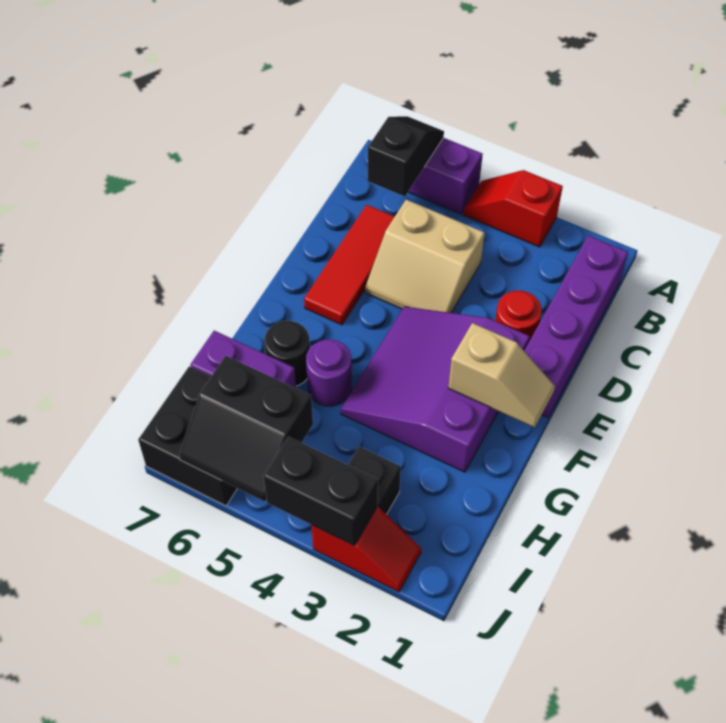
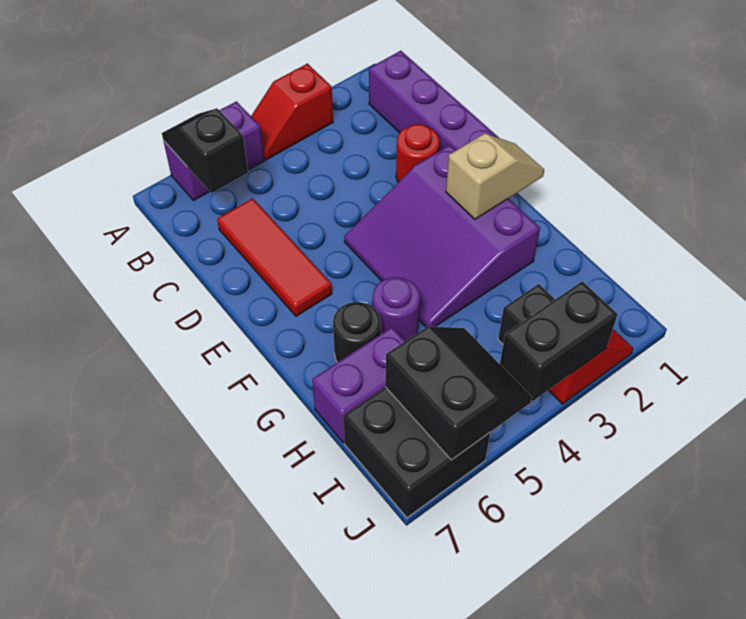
tan 2x2 slope [365,200,485,313] -> none
black 2x2 slope [179,356,313,501] -> black 2x2 slope turned to [385,327,532,460]

